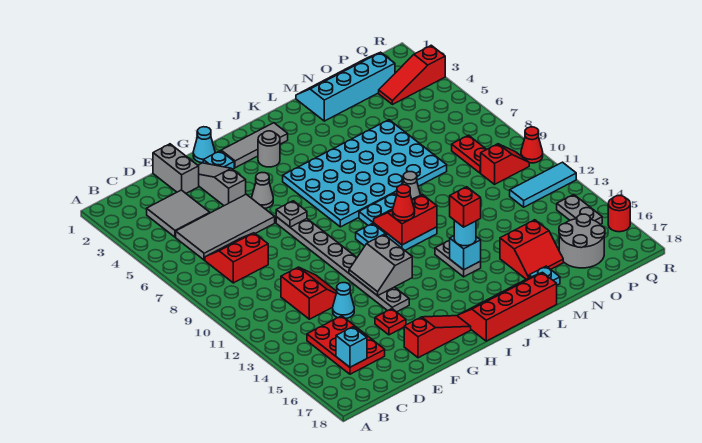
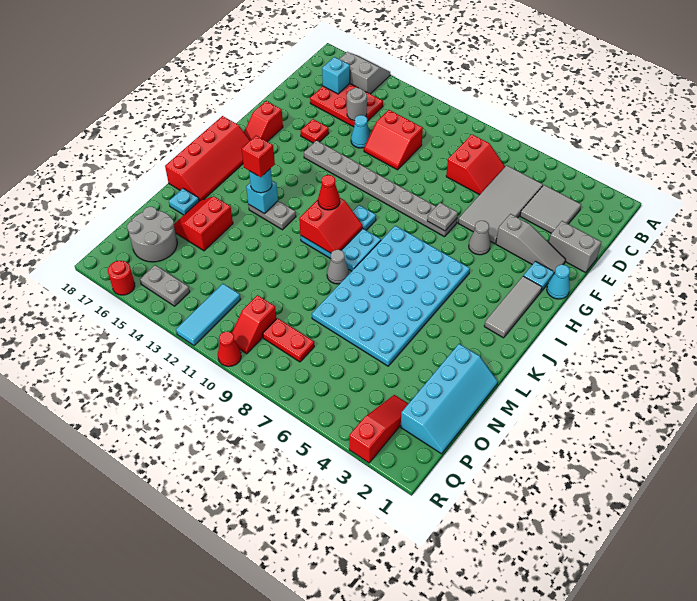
red 1x3 slope [404,316,471,358] -> red 1x2 slope [244,101,283,142]
grey 2x2 slope [349,235,412,296] -> grey 2x2 slope moved to [339,52,390,94]
grey 1x1 round brick [258,131,280,167] -> grey 1x1 round brick moved to [347,88,367,121]

